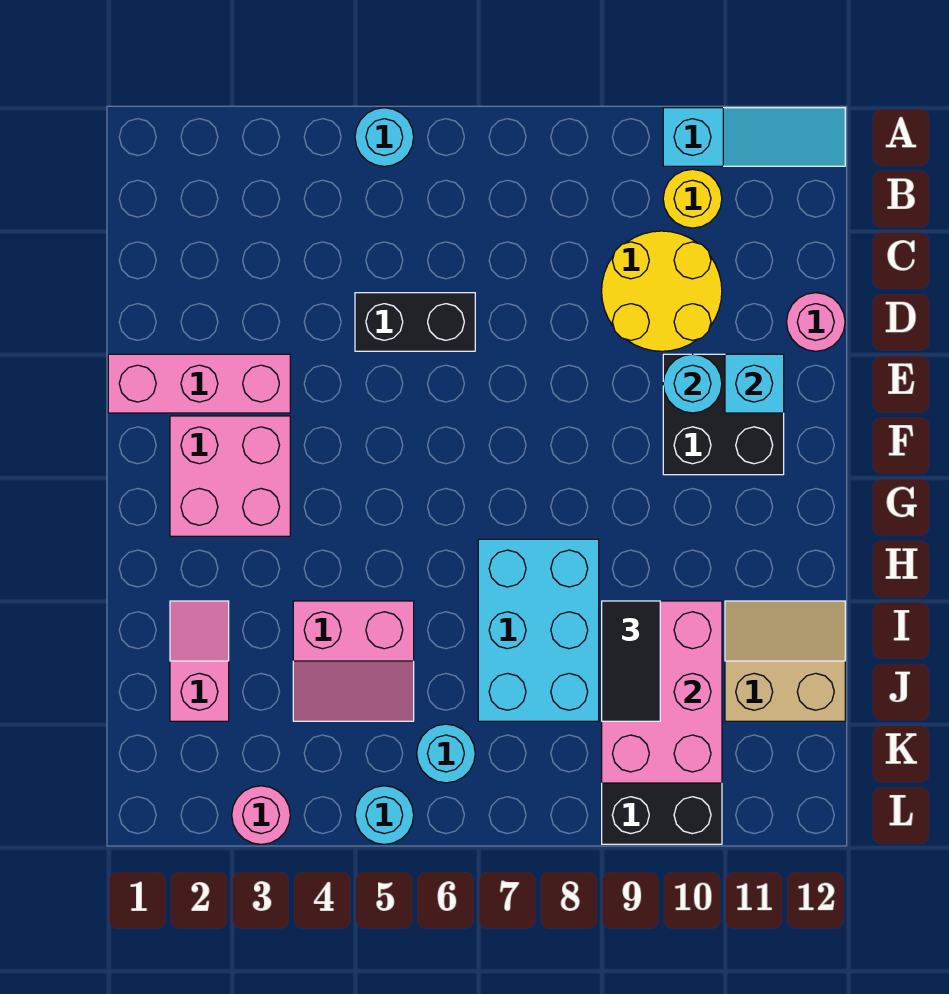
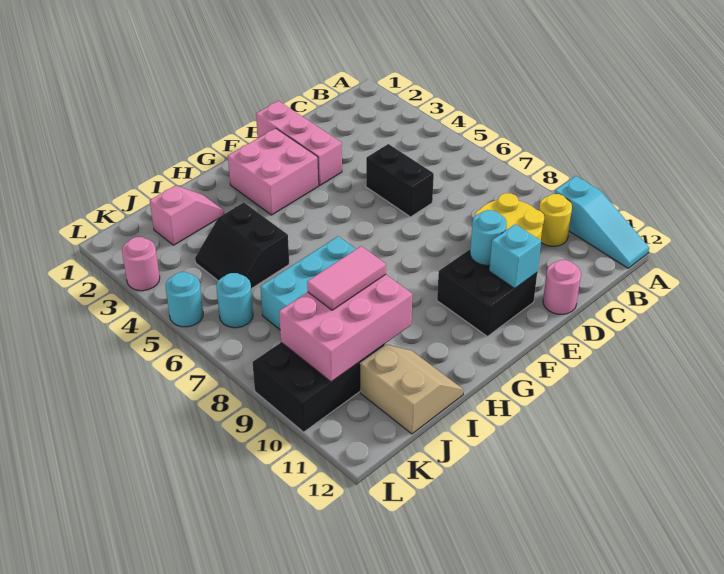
cyan 1x1 round brick [355,108,414,166] -> none
pink 2x2 slope [293,601,414,721] -> black 2x2 slope [195,203,289,289]
black 1x2 tile [602,601,660,721] -> pink 1x2 tile [307,246,386,310]

